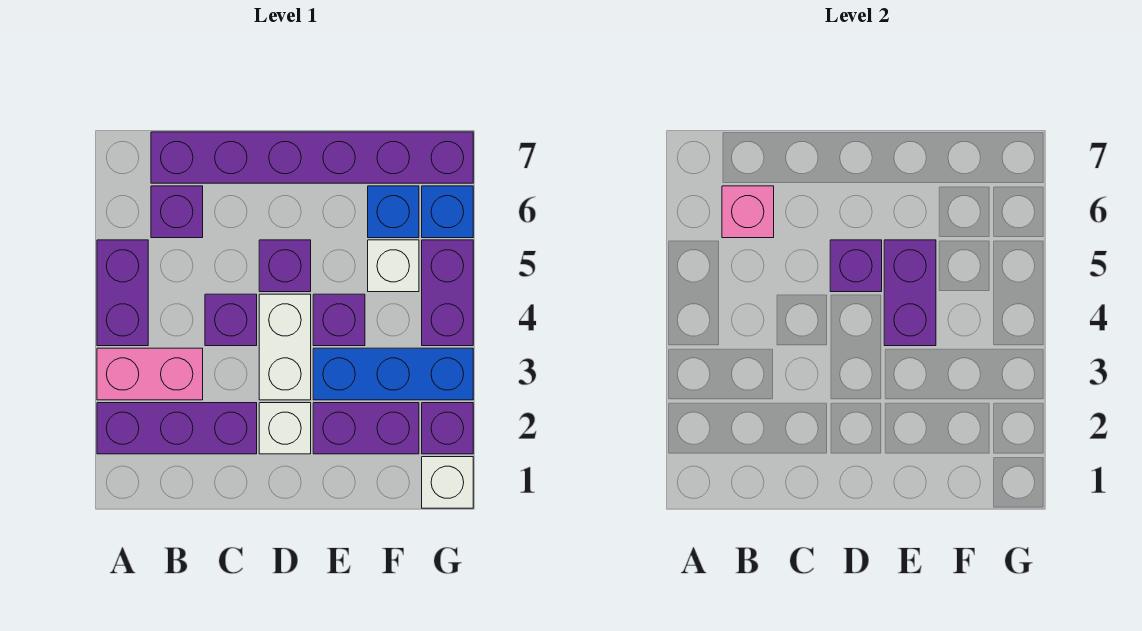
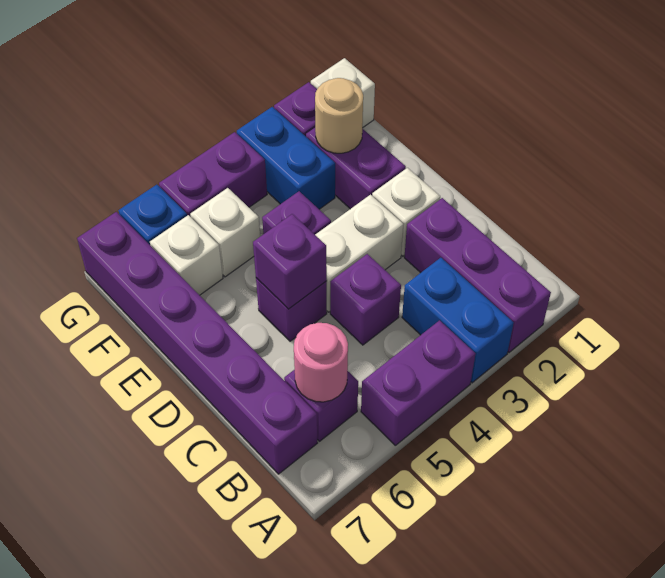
pink 1x2 brick [97,348,203,400] -> blue 1x2 brick [402,258,514,383]
pink 1x1 brick [722,186,774,238] -> pink 1x1 round brick [294,323,348,402]
blue 1x3 brick [313,348,473,400] -> blue 1x2 brick [237,107,335,209]
purple 1x2 brick [884,240,936,346] -> none
none -> tan 1x1 round brick [315,78,363,153]
blue 1x1 brick [368,186,419,238] -> white 1x1 brick [150,215,223,295]

